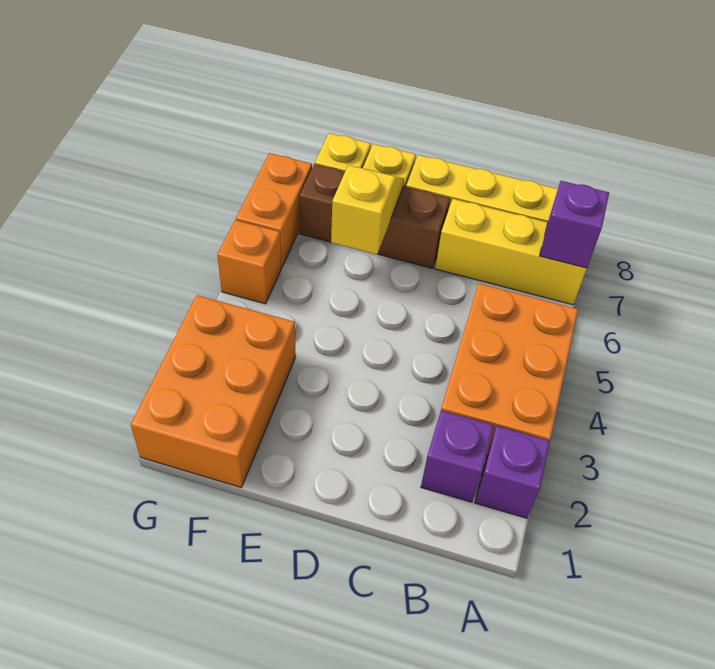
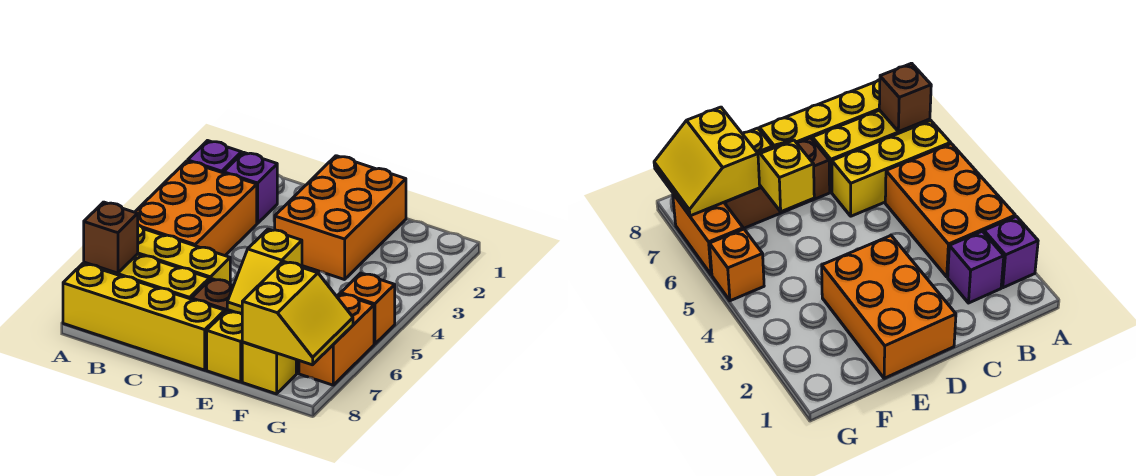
none -> yellow 1x3 brick [138,225,230,284]
purple 1x1 brick [540,181,609,268] -> brown 1x1 brick [84,202,138,273]
orange 2x3 brick [131,295,296,488] -> orange 2x3 brick moved to [275,156,406,280]
none -> yellow 2x2 slope [242,261,353,365]

